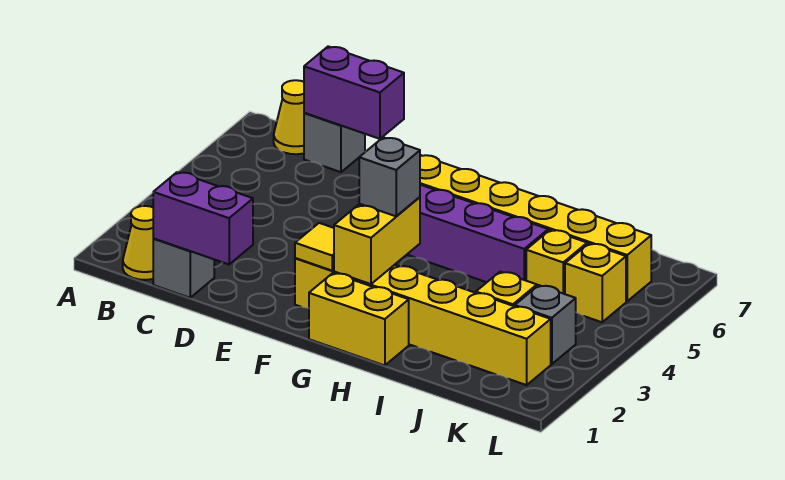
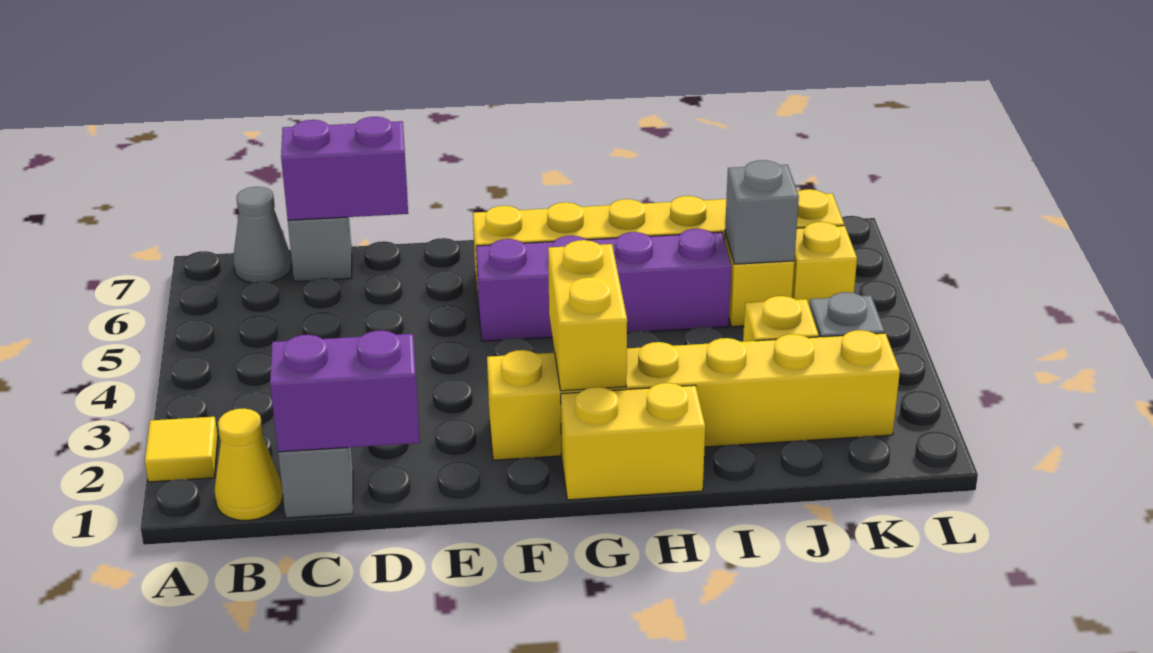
yellow 1x1 cone [274,80,304,154] -> grey 1x1 cone [233,187,292,283]
yellow 1x1 tile [295,223,334,271] -> yellow 1x1 tile moved to [145,417,218,482]
grey 1x1 brick [359,137,420,216] -> grey 1x1 brick moved to [725,160,799,264]

